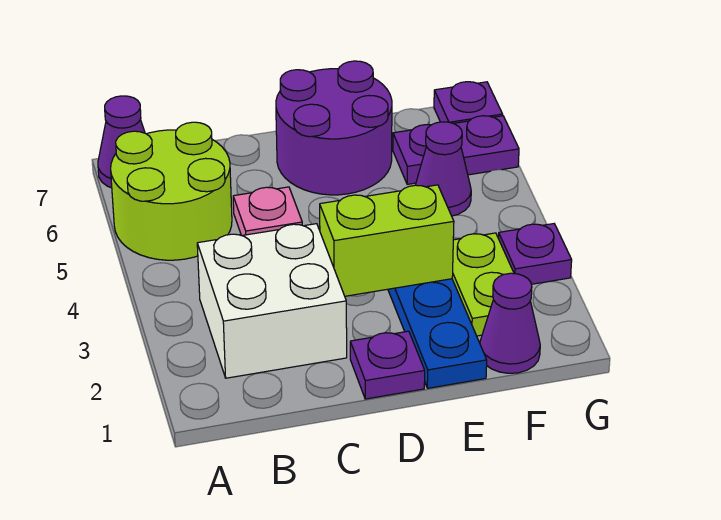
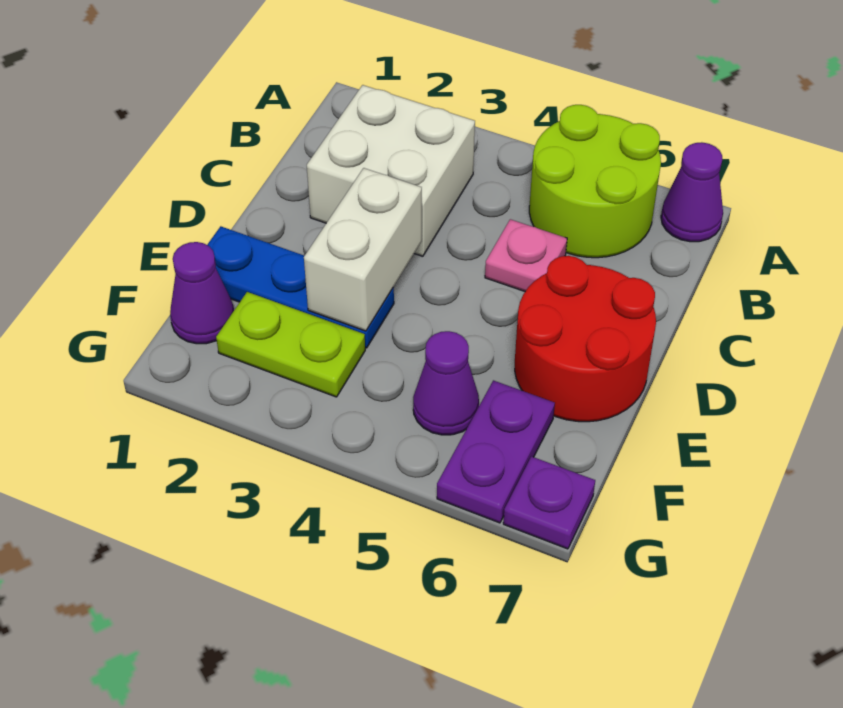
purple 1x1 plate [350,331,425,399] -> none
lime 1x2 brick [320,185,454,296] -> white 1x2 brick [304,168,422,331]
purple 2x2 round brick [276,61,392,195] -> red 2x2 round brick [515,256,656,422]
purple 1x1 plate [498,224,572,284] -> none

